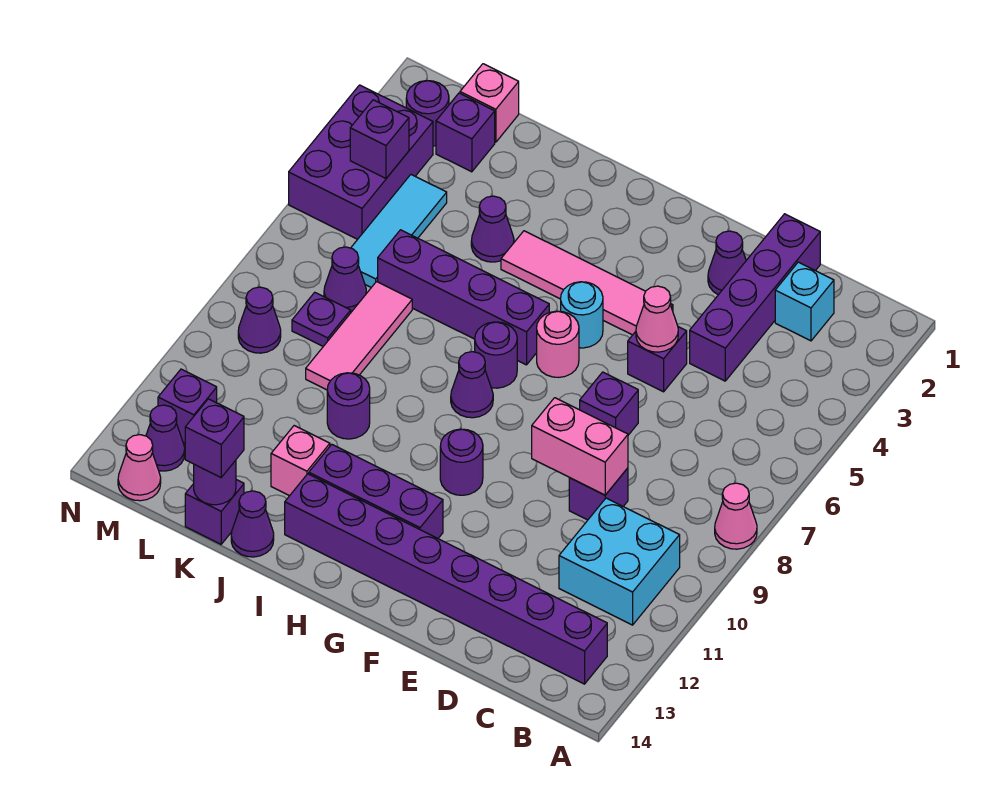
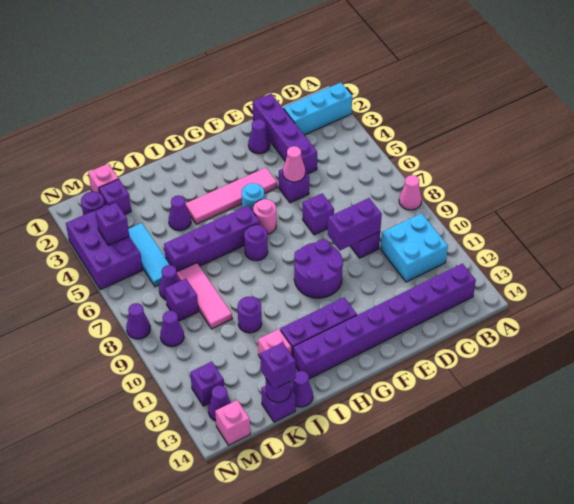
cyan 1x1 brick [775,262,834,341] -> cyan 1x3 brick [284,83,352,135]
pink 1x2 brick [532,398,628,495] -> purple 1x2 brick [328,198,382,250]
purple 1x1 round brick [440,429,483,495] -> purple 2x2 round brick [294,239,343,298]
purple 1x1 cone [451,352,493,418] -> purple 1x1 cone moved to [126,303,150,339]
purple 1x1 plate [292,292,351,346] -> purple 1x1 brick [165,279,199,321]
pink 1x1 cone [118,435,161,501] -> pink 1x1 brick [215,400,250,445]

